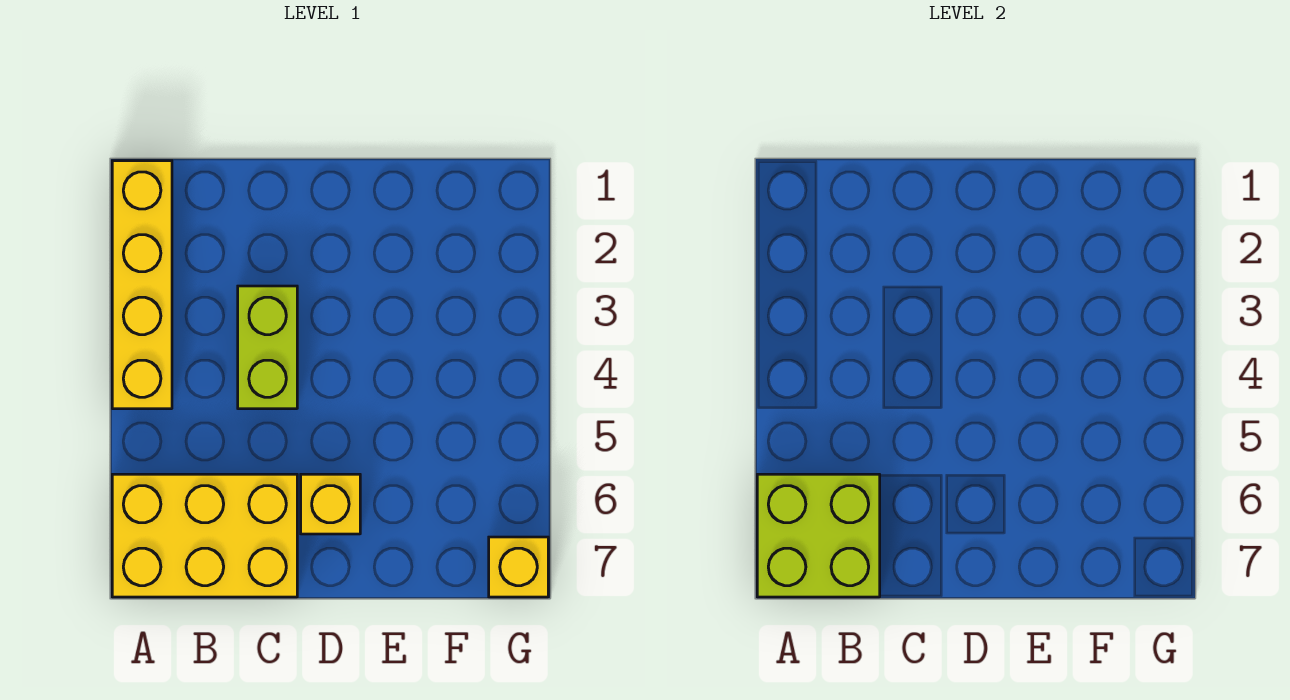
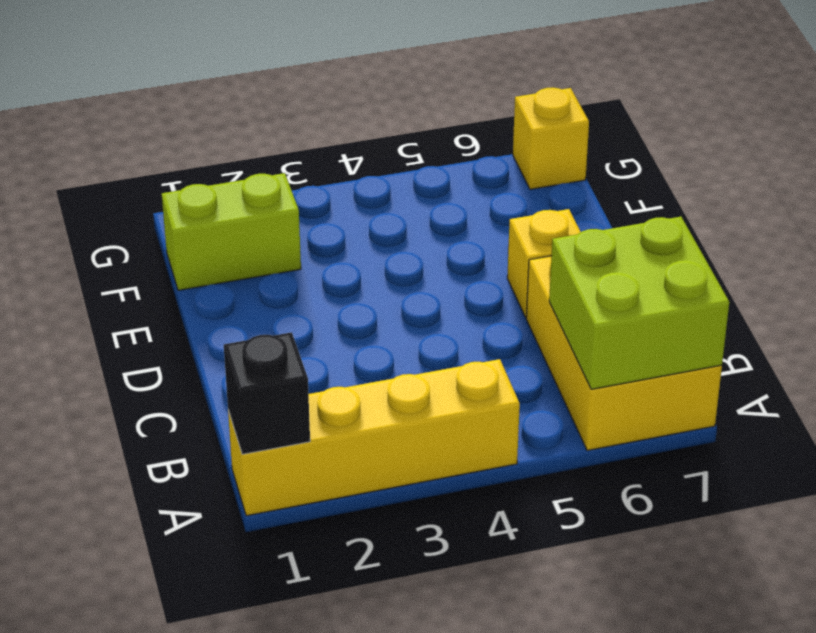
none -> black 1x1 brick [224,332,310,454]
lime 1x2 brick [238,286,297,409] -> lime 1x2 brick moved to [162,173,301,290]

